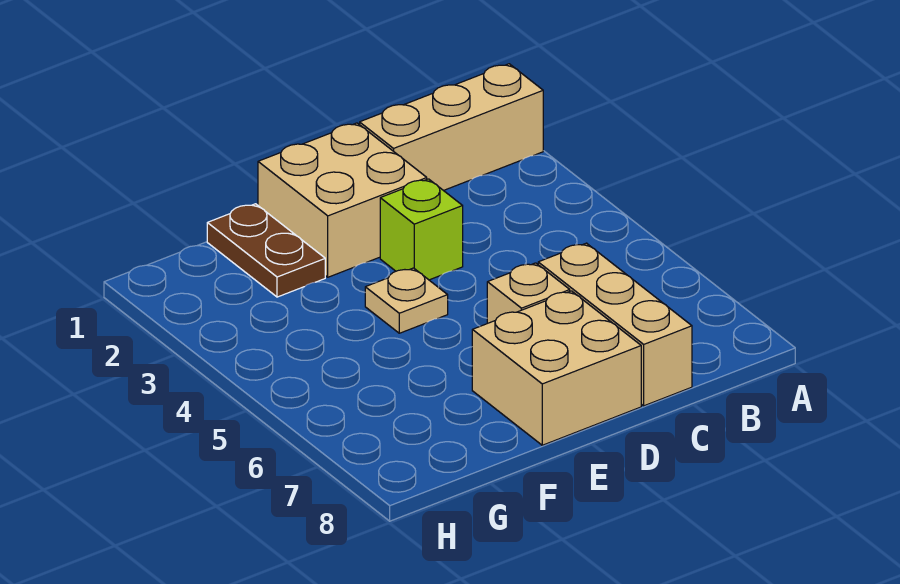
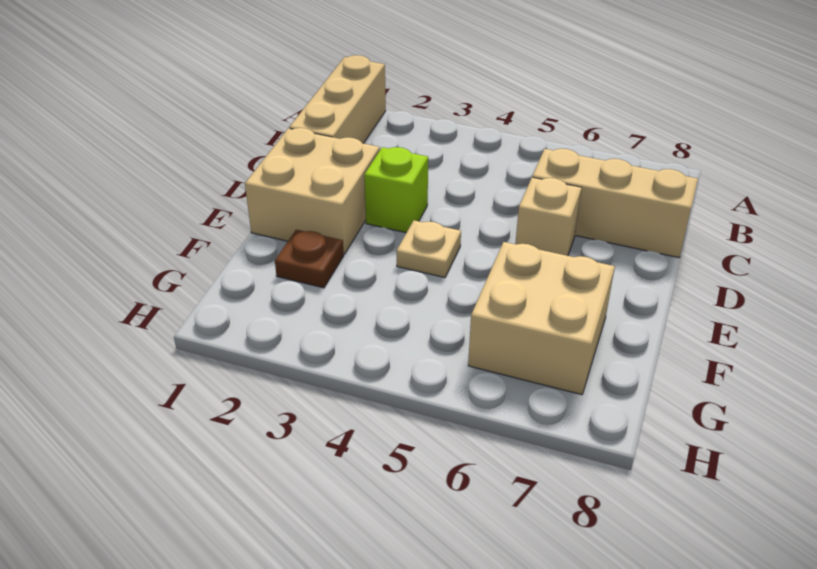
tan 2x2 brick [472,291,641,445] -> tan 2x2 brick moved to [468,242,615,395]
brown 1x2 plate [207,204,325,297] -> brown 1x1 plate [275,230,344,288]

